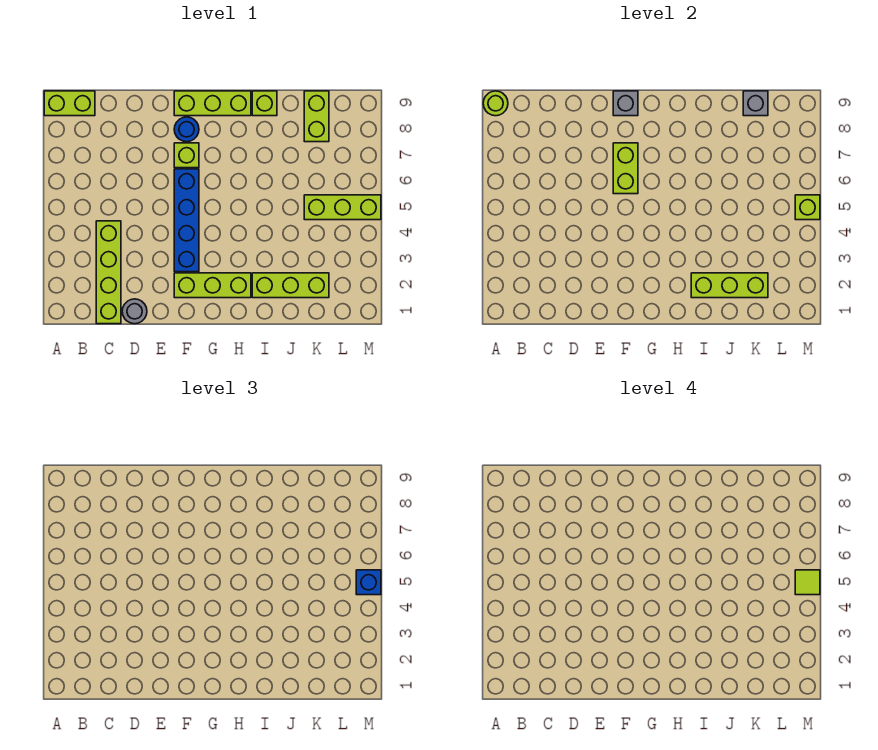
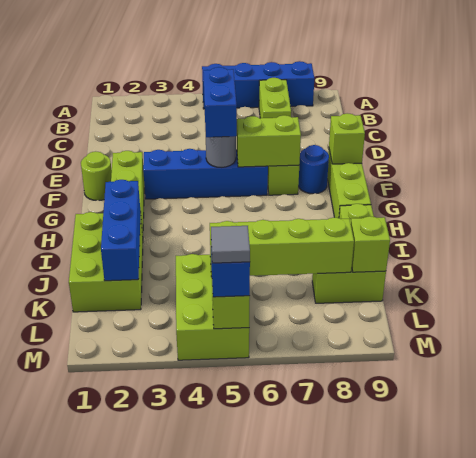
none -> blue 1x4 brick [202,61,314,109]
lime 1x2 brick [44,91,95,116] -> lime 1x2 brick moved to [259,78,291,118]
lime 1x1 round brick [483,91,508,116] -> lime 1x1 round brick moved to [81,151,112,201]
lime 1x4 brick [96,221,121,324] -> lime 1x4 brick moved to [210,218,354,277]
grey 1x1 round brick [122,299,147,324] -> grey 1x1 round brick moved to [205,130,236,168]
none -> blue 1x2 brick [203,67,237,137]
grey 1x1 brick [613,91,638,116] -> lime 1x1 brick [329,113,365,164]
lime 1x3 brick [252,273,329,298] -> lime 2x3 brick [69,212,143,312]
lime 1x3 brick [691,273,768,298] -> blue 1x3 brick [101,180,141,281]
lime 1x3 brick [304,195,381,220] -> lime 2x3 brick [176,254,249,360]
grey 1x1 brick [743,91,768,116] -> lime 1x1 brick [351,216,390,272]
lime 1x1 tile [795,570,820,595] -> grey 1x1 tile [211,226,250,263]

